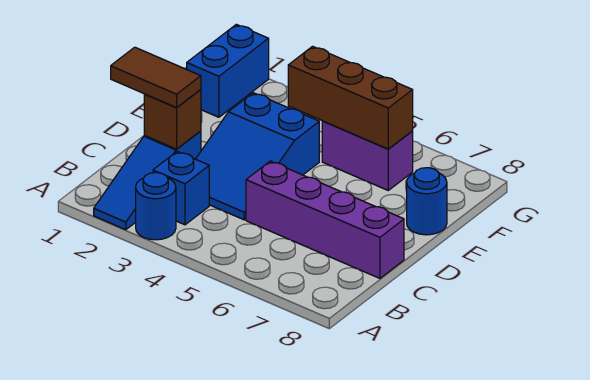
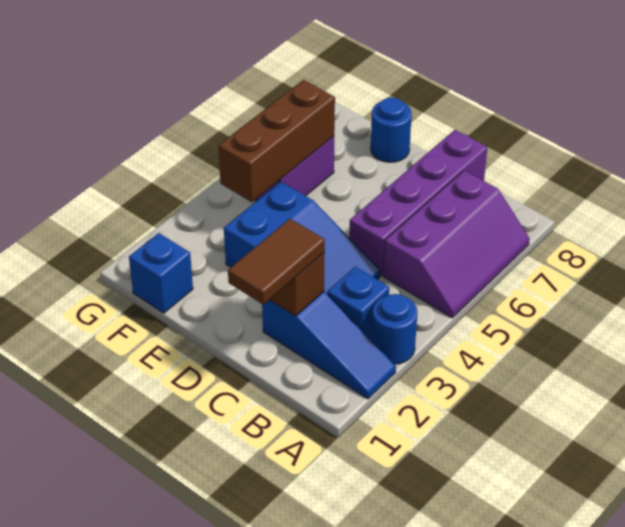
none -> purple 2x3 slope [383,171,530,318]
blue 1x2 brick [187,24,269,117] -> blue 1x1 brick [129,233,193,313]

